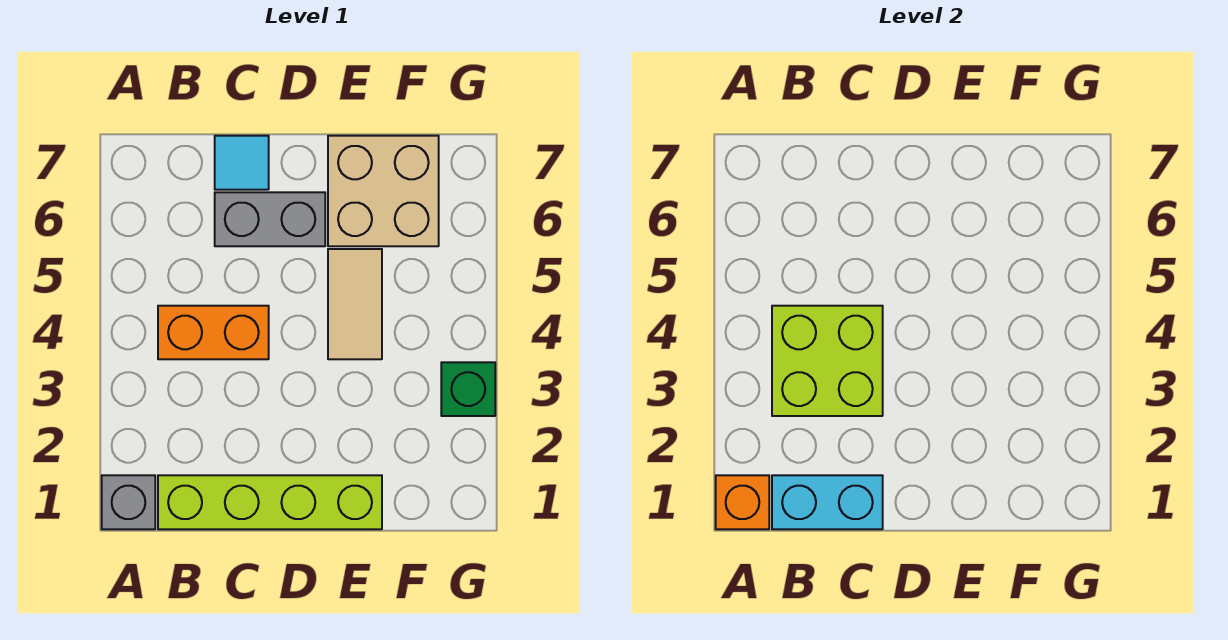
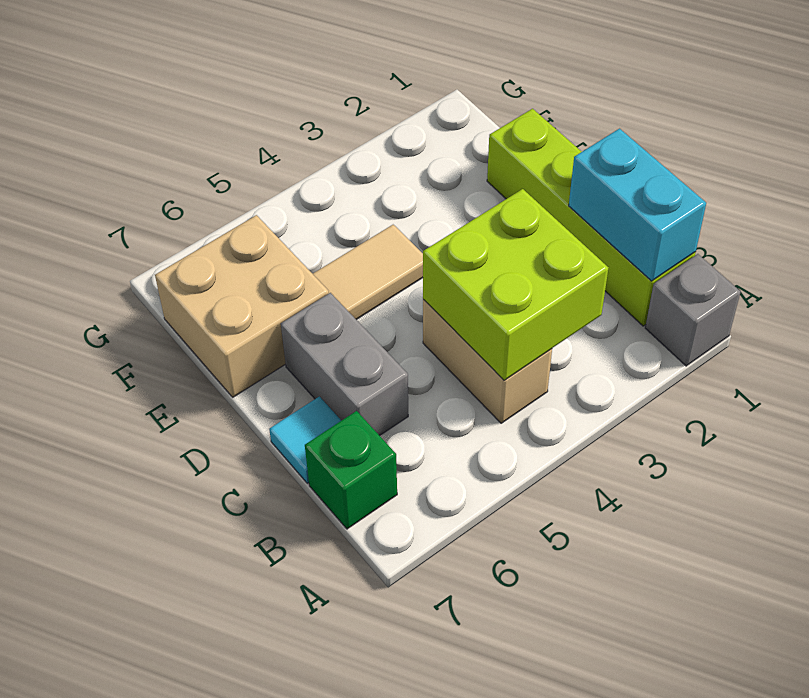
orange 1x1 brick [716,475,769,529] -> none
orange 1x2 brick [158,306,269,359] -> tan 1x2 brick [423,300,552,423]
green 1x1 brick [441,362,495,416] -> green 1x1 brick moved to [305,411,397,529]

